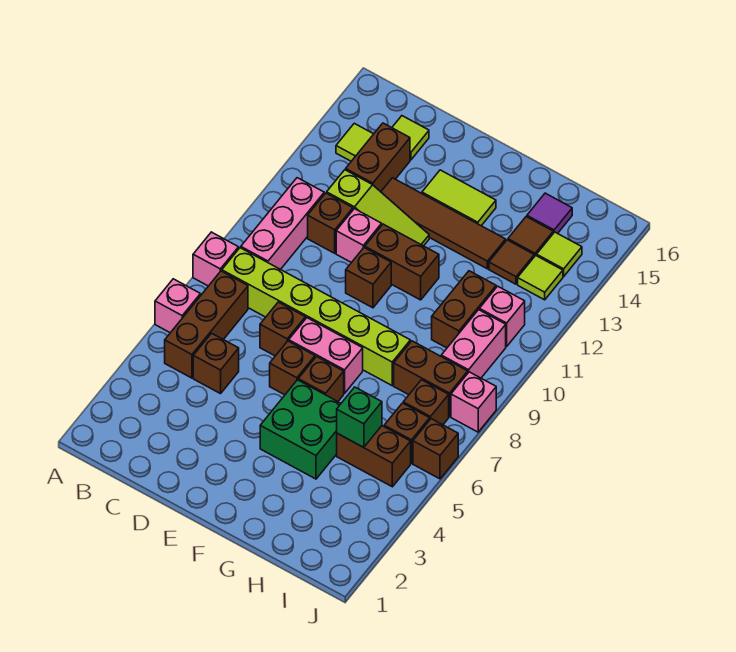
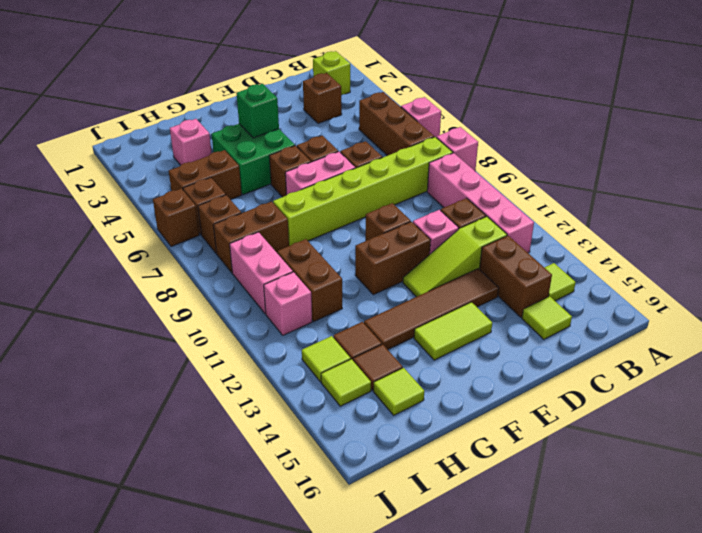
none -> lime 1x1 brick [313,51,350,95]
pink 1x3 brick [241,178,324,270] -> pink 1x4 brick [427,153,534,253]
brown 1x1 brick [193,333,239,394] -> brown 1x1 brick moved to [303,73,342,123]
green 1x1 brick [337,387,382,448] -> green 1x1 brick moved to [236,84,279,138]
purple 1x1 tile [527,193,572,233] -> lime 1x1 tile [373,368,424,415]
pink 1x1 brick [451,372,496,432] -> pink 1x1 brick moved to [170,119,212,165]

